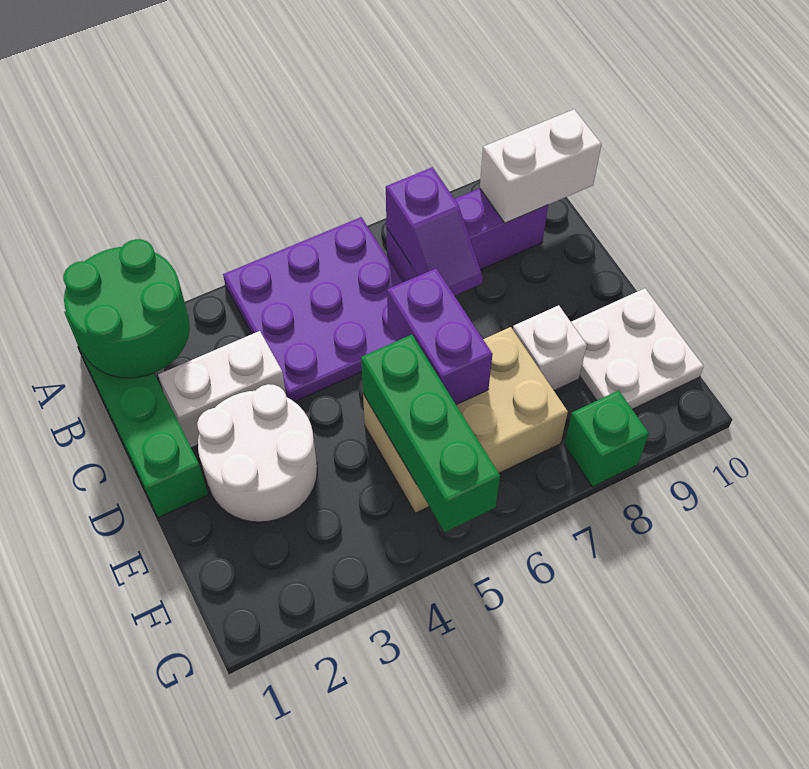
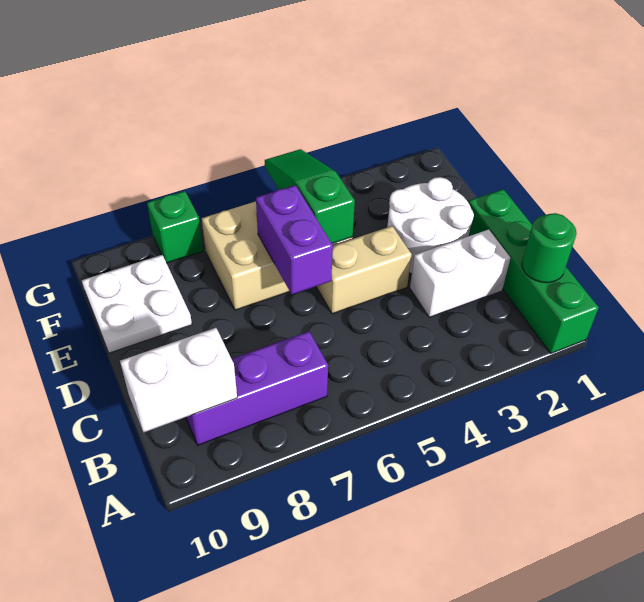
green 2x2 round brick [63,239,190,378] -> green 1x1 round brick [522,213,577,283]
purple 3x3 plate [223,217,403,402] -> none
purple 1x2 slope [386,167,483,296] -> none
none -> tan 1x2 brick [316,226,412,314]
green 1x3 brick [361,335,500,532] -> green 1x3 slope [265,149,355,244]
white 1x1 brick [513,305,587,390] -> none

